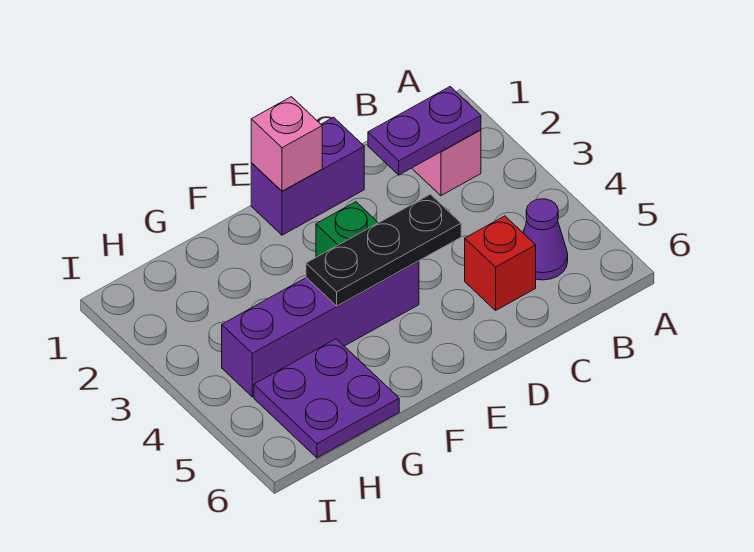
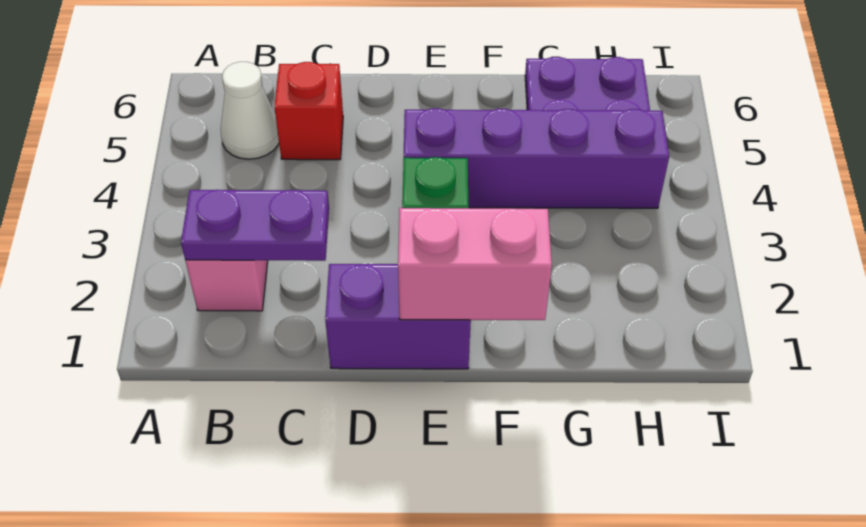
purple 1x1 cone [523,199,568,280] -> white 1x1 cone [221,62,279,159]
black 1x3 plate [306,194,461,306] -> none
pink 1x1 brick [251,97,322,191] -> pink 1x2 brick [398,208,552,320]

